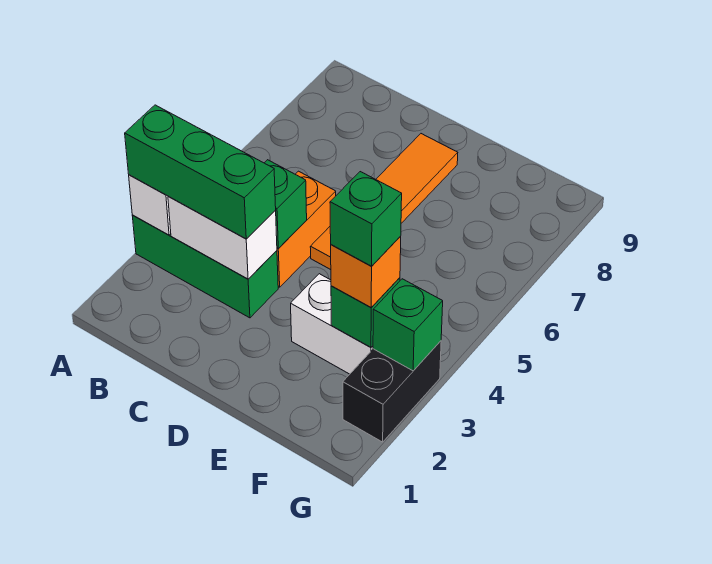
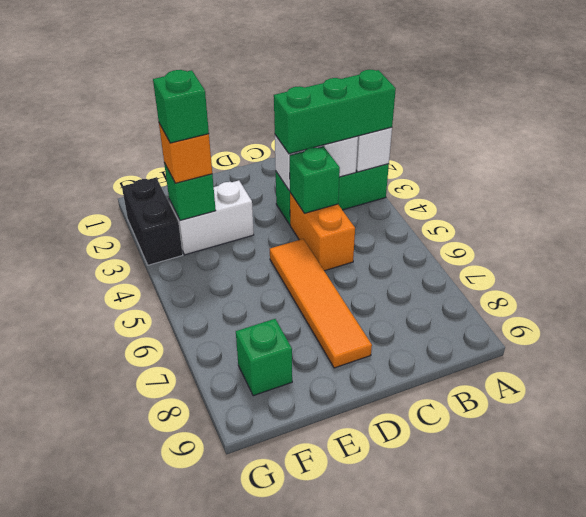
green 1x1 brick [373,279,443,371] -> green 1x1 brick moved to [236,319,292,396]

